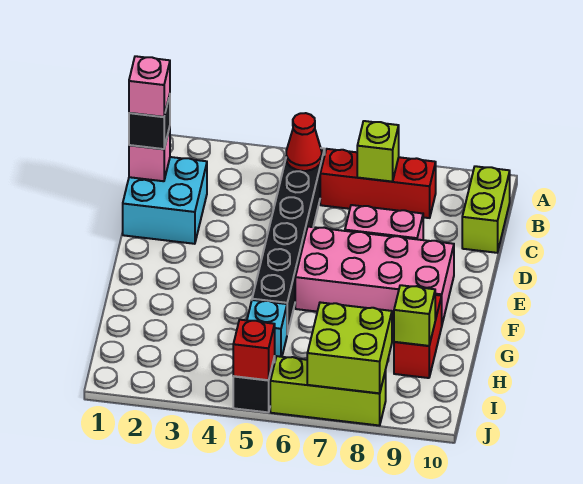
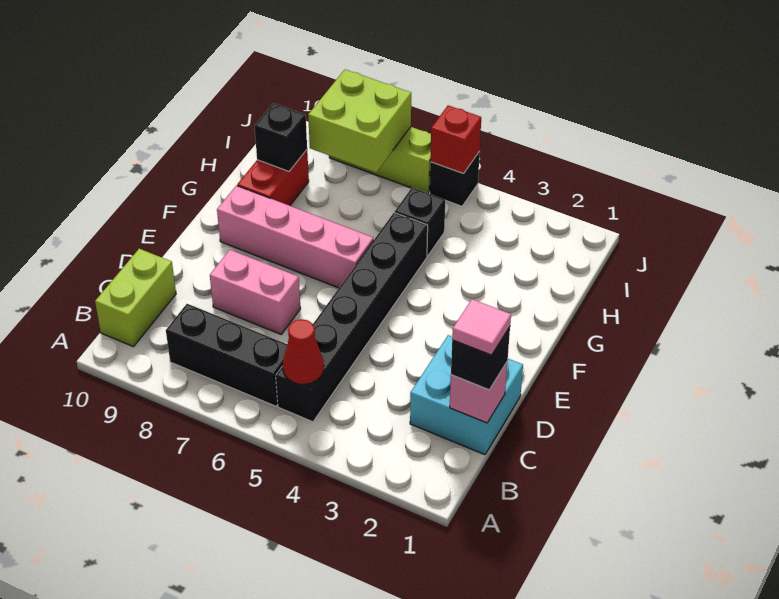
red 1x3 brick [320,149,436,218] -> black 1x3 brick [166,304,287,406]
lime 1x1 brick [357,121,399,182] -> none
pink 1x1 brick [129,56,170,117] -> pink 1x1 tile [452,299,511,355]
pink 2x4 brick [295,227,454,323] -> pink 1x4 brick [217,186,374,288]
cyan 1x1 brick [247,300,287,360] -> black 1x1 brick [395,188,445,256]
lime 1x1 brick [394,285,435,346] -> black 1x1 brick [255,103,307,171]

